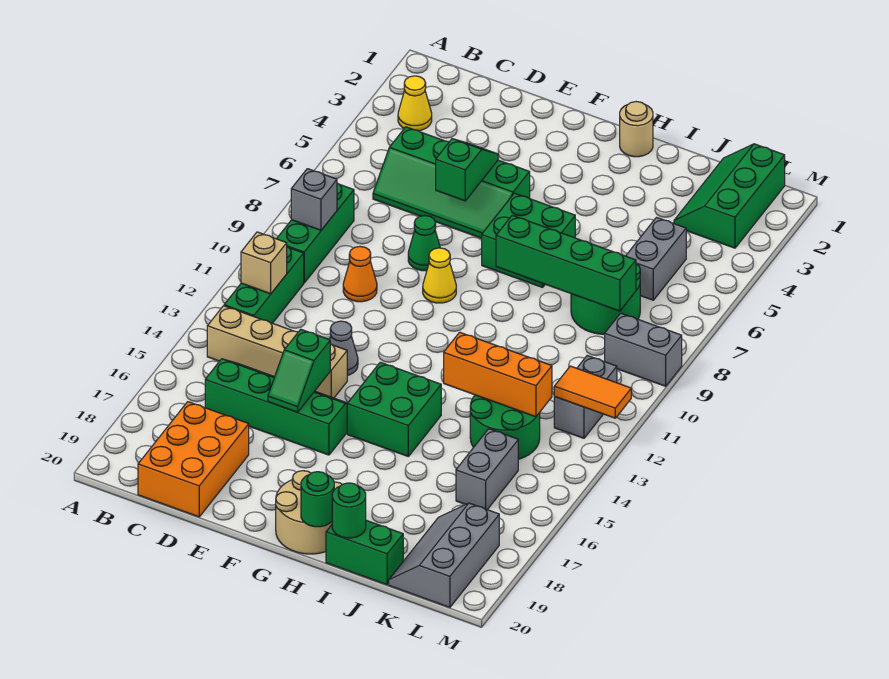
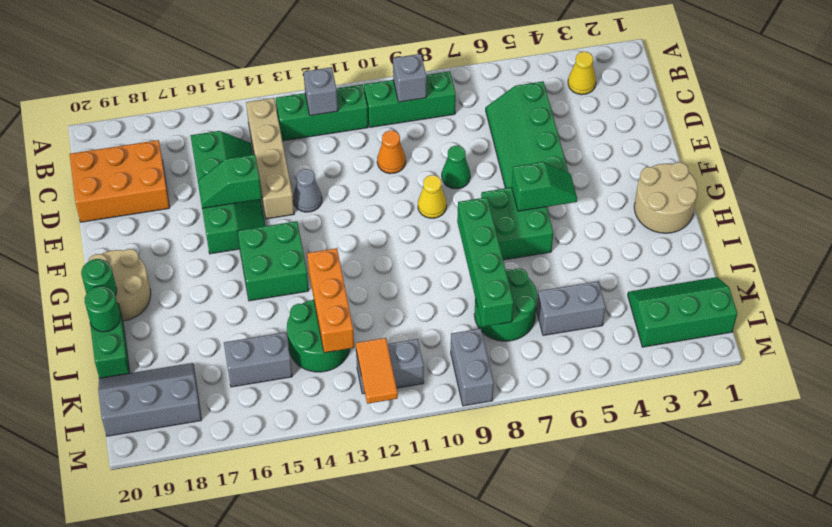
tan 1x1 brick [241,232,287,294] -> grey 1x1 brick [304,67,338,116]
green 1x2 slope [436,139,498,201] -> green 1x2 slope moved to [512,162,577,211]
tan 1x1 round brick [620,102,653,157] -> tan 2x2 round brick [634,162,698,233]

